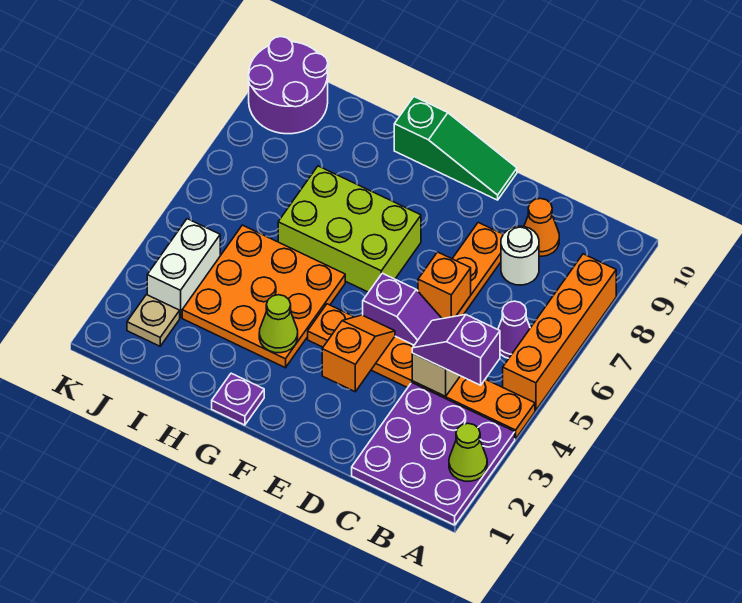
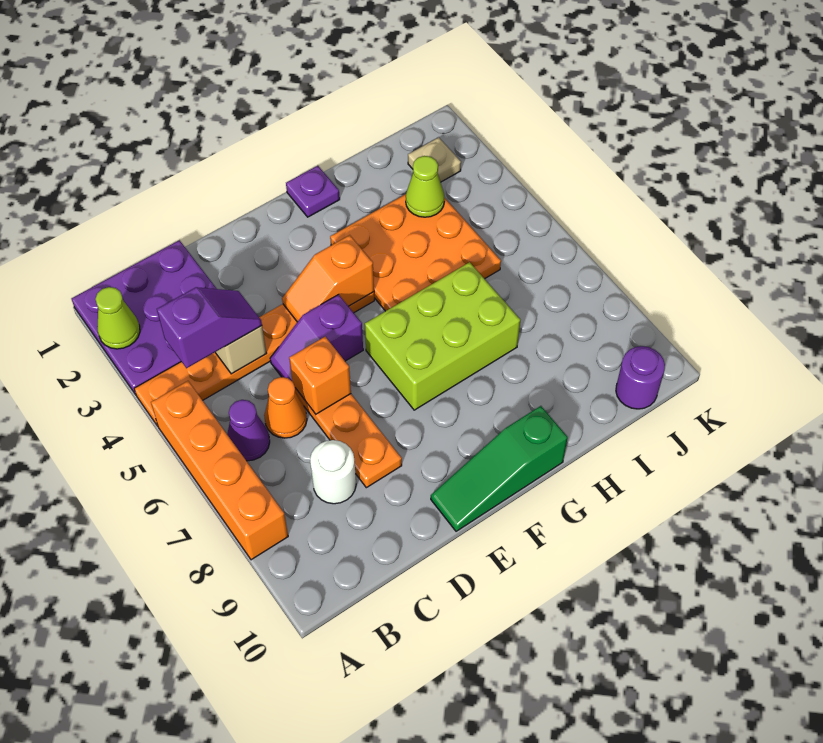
orange 1x1 cone [524,198,559,256] -> orange 1x1 cone moved to [264,377,307,438]
orange 1x2 slope [322,315,395,392] -> orange 1x2 slope turned to [282,235,374,322]
lime 1x1 cone [259,295,298,353] -> lime 1x1 cone moved to [406,156,444,217]
white 1x2 brick [147,219,220,318] -> none
purple 2x2 round brick [248,37,328,134] -> purple 1x1 round brick [616,346,665,409]

